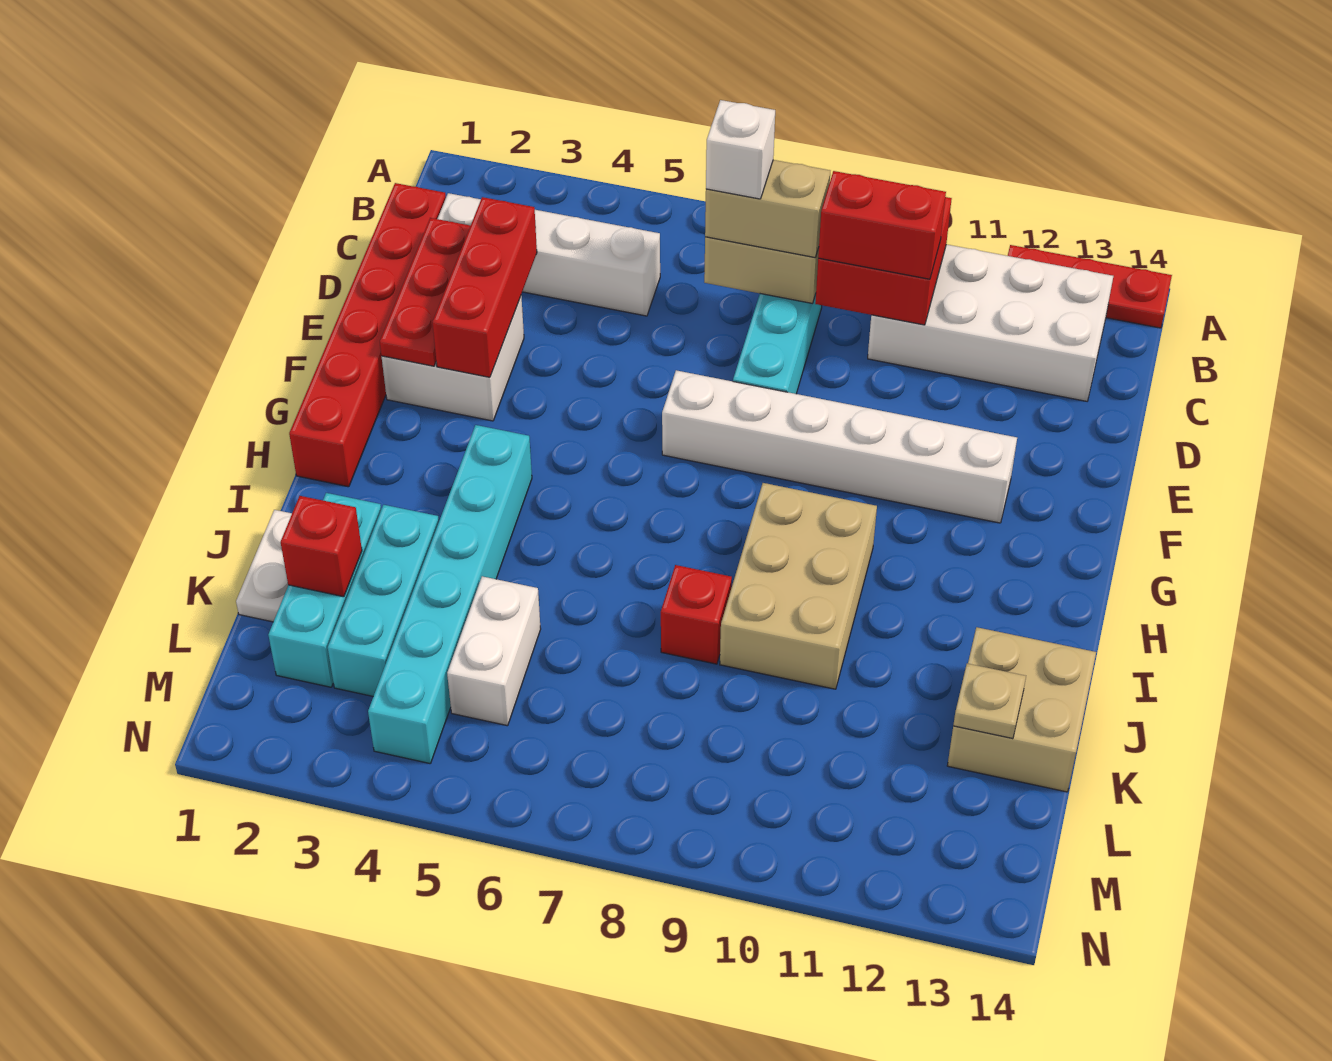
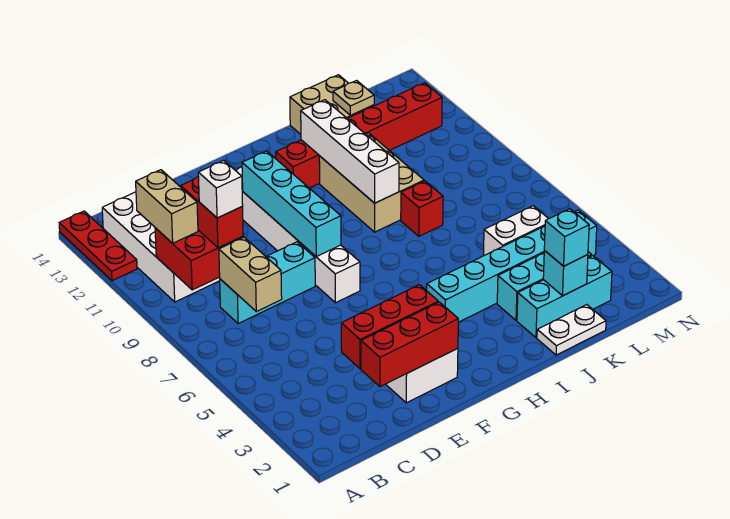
red 1x6 brick [289,183,446,487] -> red 1x6 brick moved to [276,83,442,188]
white 1x4 brick [438,193,660,316] -> white 1x4 brick moved to [301,100,399,203]
tan 1x2 brick [705,160,830,258] -> tan 1x2 brick moved to [136,170,198,243]
white 1x1 brick [706,100,775,199] -> white 1x1 brick moved to [198,161,243,218]
red 1x3 plate [380,218,471,366] -> red 1x3 brick [361,302,458,387]
none -> cyan 1x4 brick [242,151,341,257]
tan 2x3 brick [720,483,877,689] -> tan 2x3 brick turned to [319,133,424,232]
red 1x1 brick [281,496,362,597] -> cyan 1x1 brick [543,250,588,296]
none -> cyan 1x1 brick [544,209,589,266]

